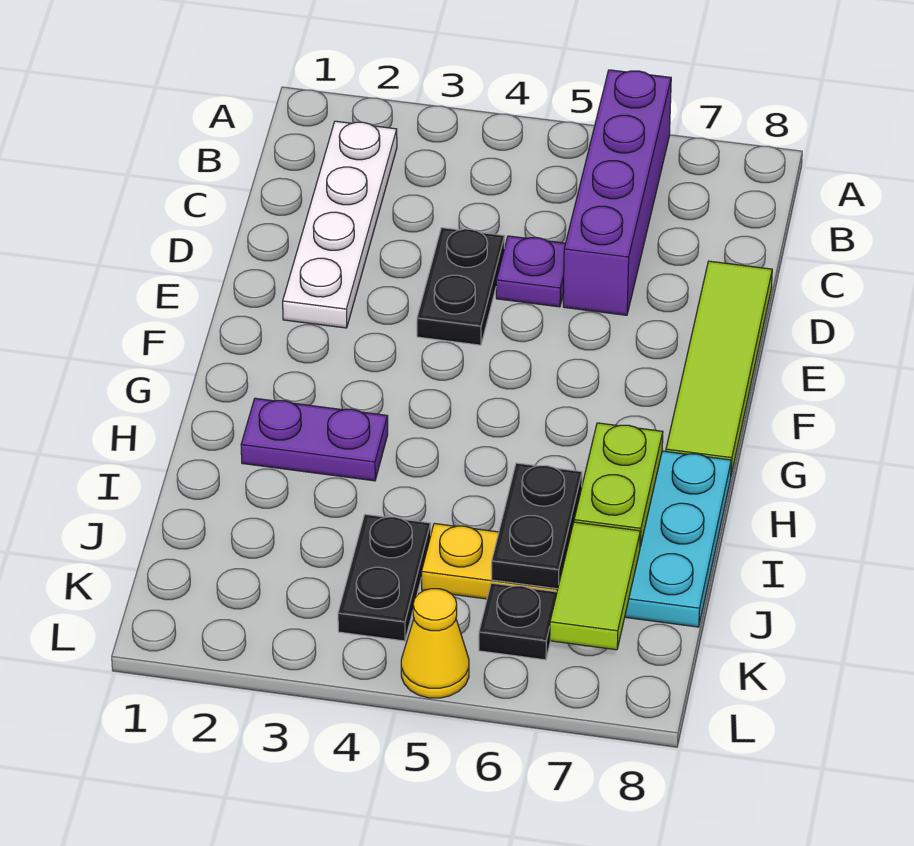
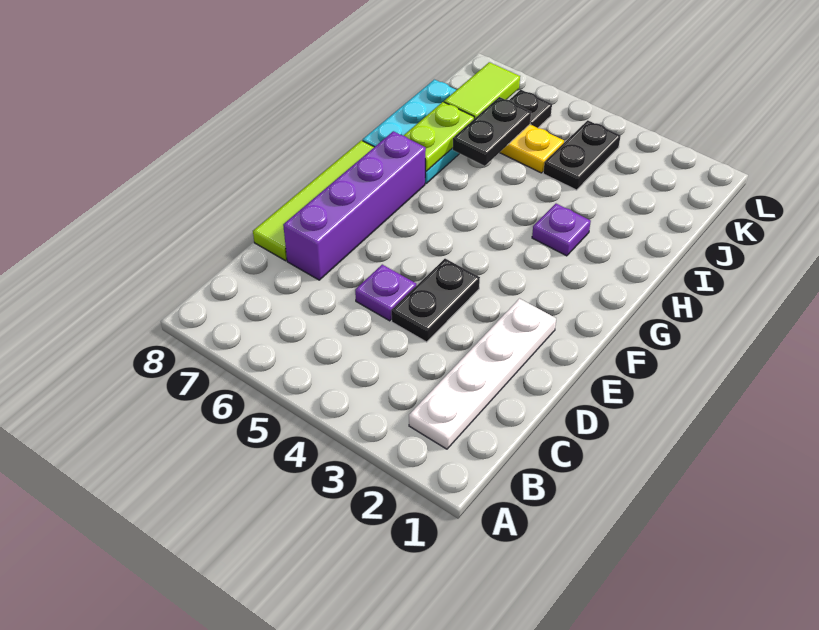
purple 1x4 brick [563,70,671,315] -> purple 1x4 brick moved to [283,131,426,280]
purple 1x2 plate [241,398,388,481] -> purple 1x1 plate [532,204,591,256]
yellow 1x1 cone [401,589,469,698] -> none

